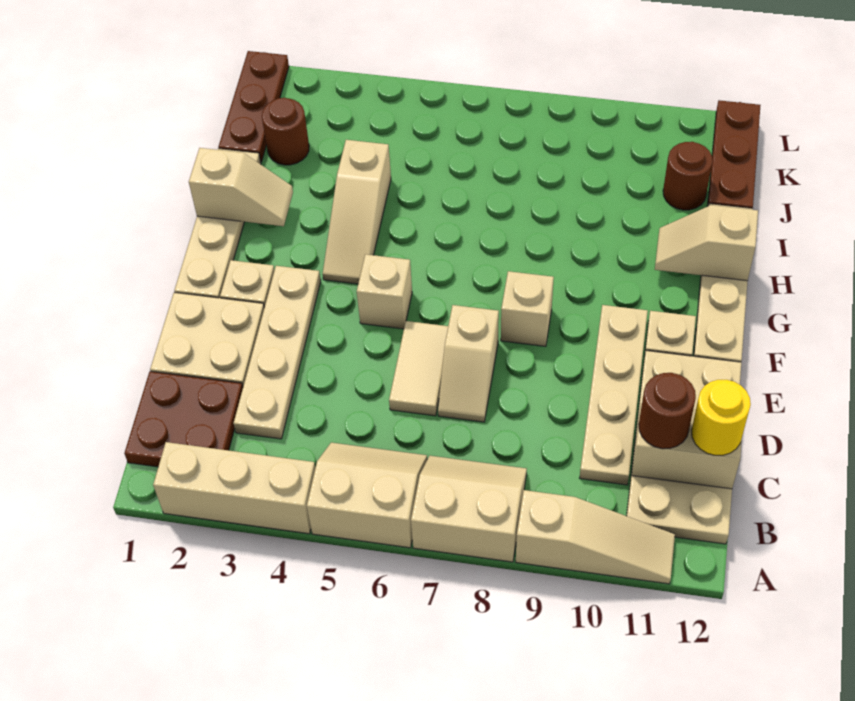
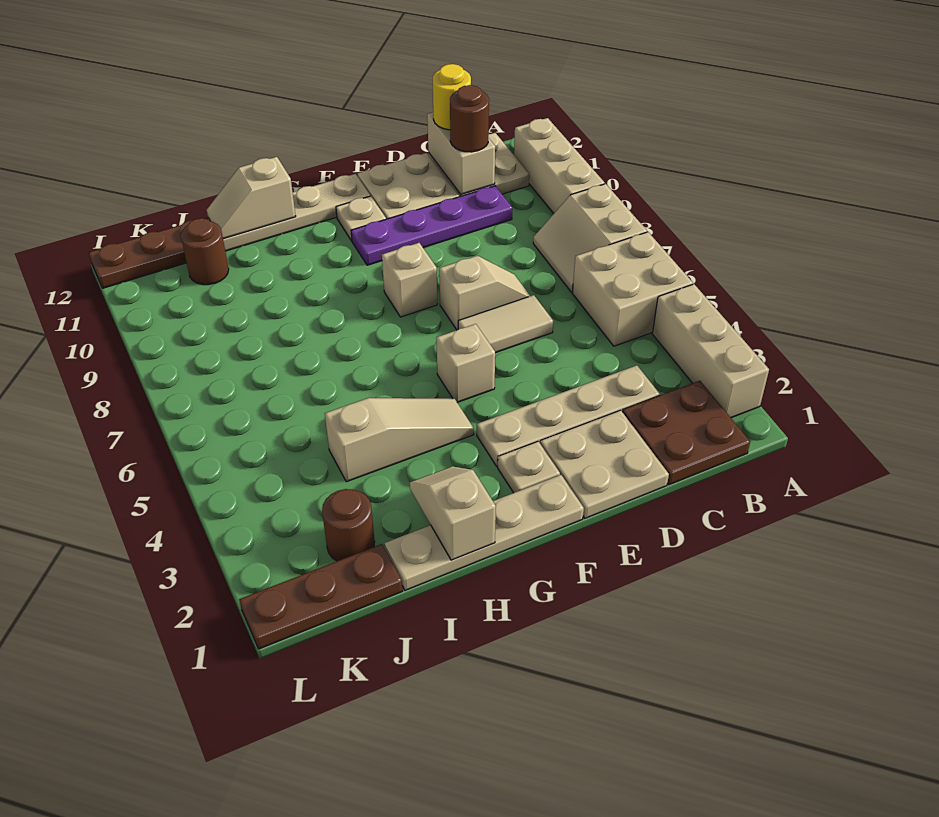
tan 2x2 slope [307,443,427,548] -> tan 2x2 brick [572,232,693,346]
tan 1x3 slope [516,490,675,584] -> tan 1x3 brick [514,118,605,213]
tan 1x4 plate [580,305,648,485] -> purple 1x4 plate [351,186,512,265]
tan 1x2 slope [655,205,758,281] -> tan 1x2 slope turned to [207,157,296,239]

